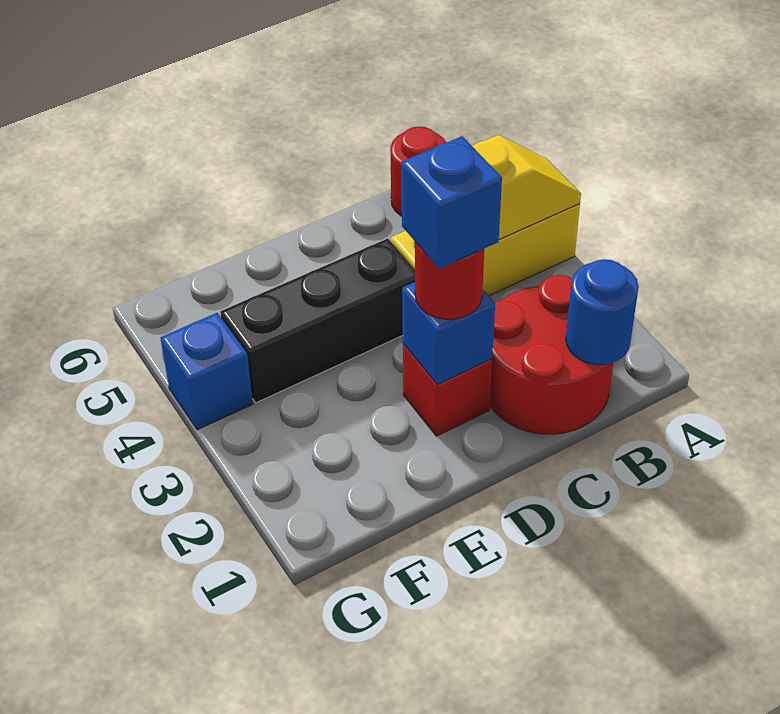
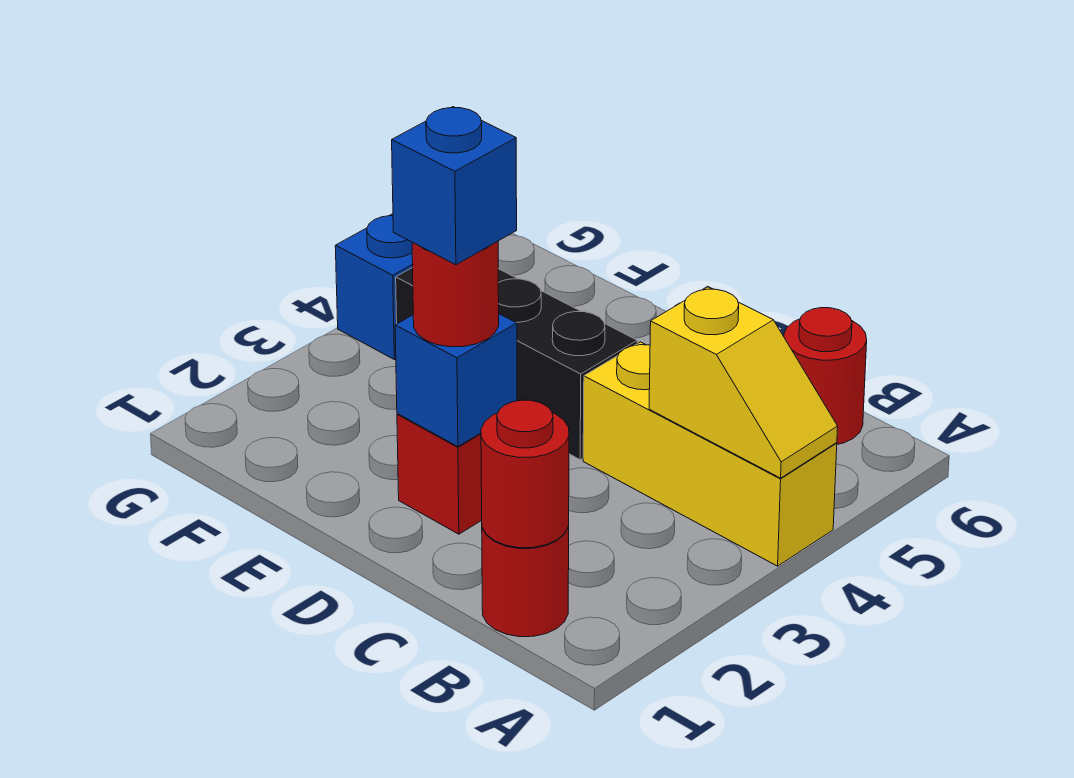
red 2x2 round brick [490,275,614,434] -> red 1x1 round brick [482,526,569,637]
blue 1x1 round brick [566,259,639,365] -> red 1x1 round brick [481,400,569,548]

